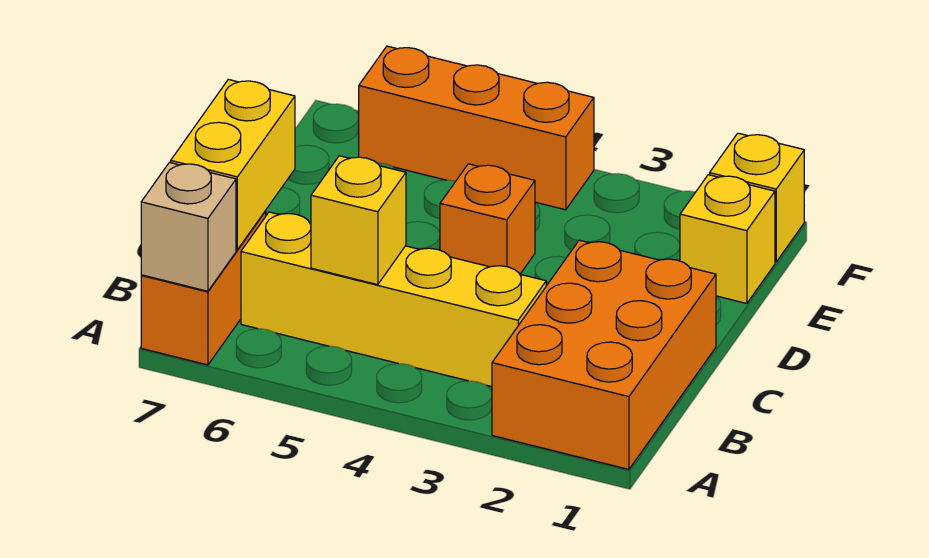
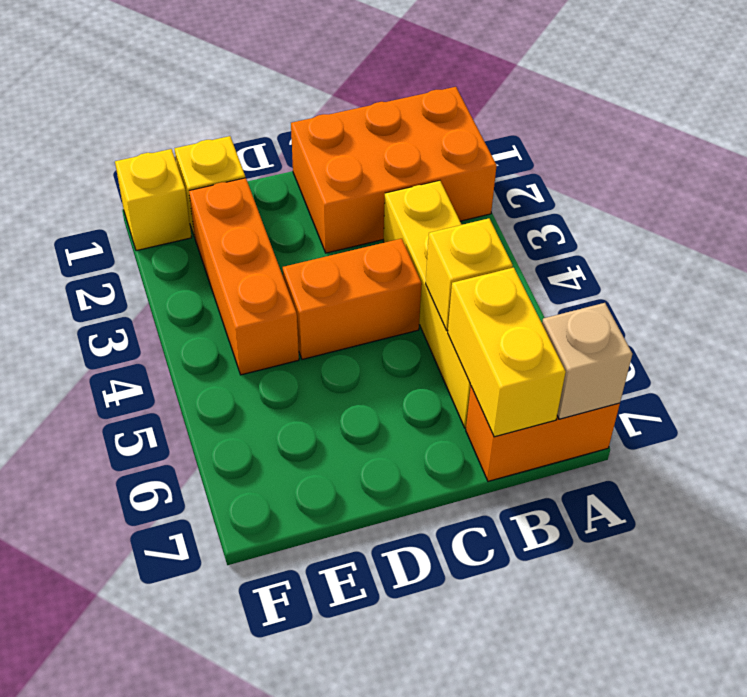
yellow 1x2 brick [171,79,295,250] -> yellow 1x2 brick turned to [448,268,566,437]
orange 1x1 brick [440,164,535,274] -> orange 1x2 brick [283,239,422,359]
orange 1x3 brick [359,46,594,210] -> orange 1x3 brick moved to [189,178,299,375]

